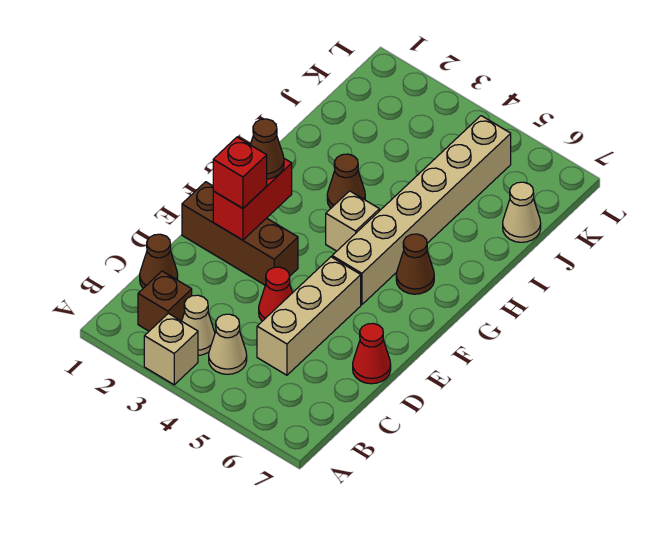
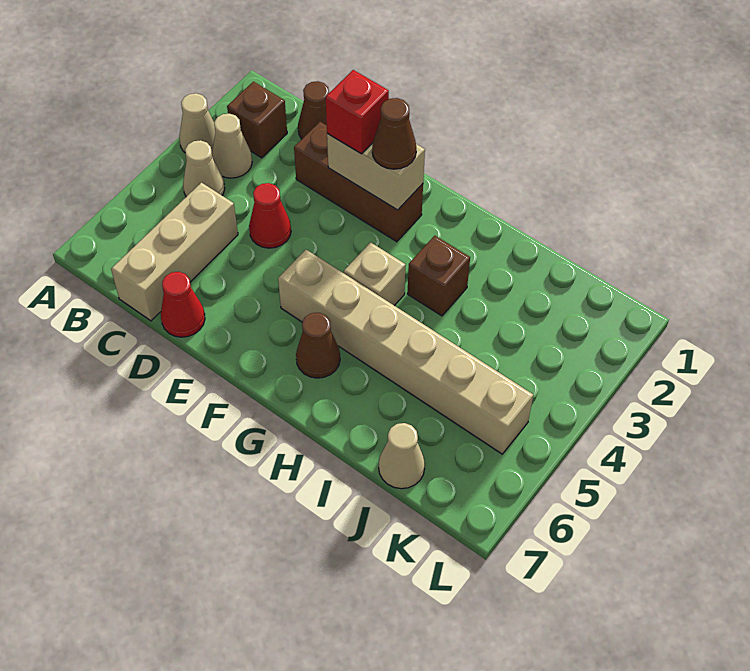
tan 1x1 brick [144,313,198,385] -> tan 1x1 cone [179,93,215,152]
tan 1x3 brick [257,257,361,375] -> tan 1x3 brick turned to [111,183,238,321]
brown 1x3 brick [182,182,298,285] -> brown 1x3 brick turned to [294,122,423,242]
red 1x2 brick [213,159,292,240] -> tan 1x2 brick [327,133,425,210]
brown 1x1 cone [327,154,365,208] -> brown 1x1 brick [408,236,470,316]

